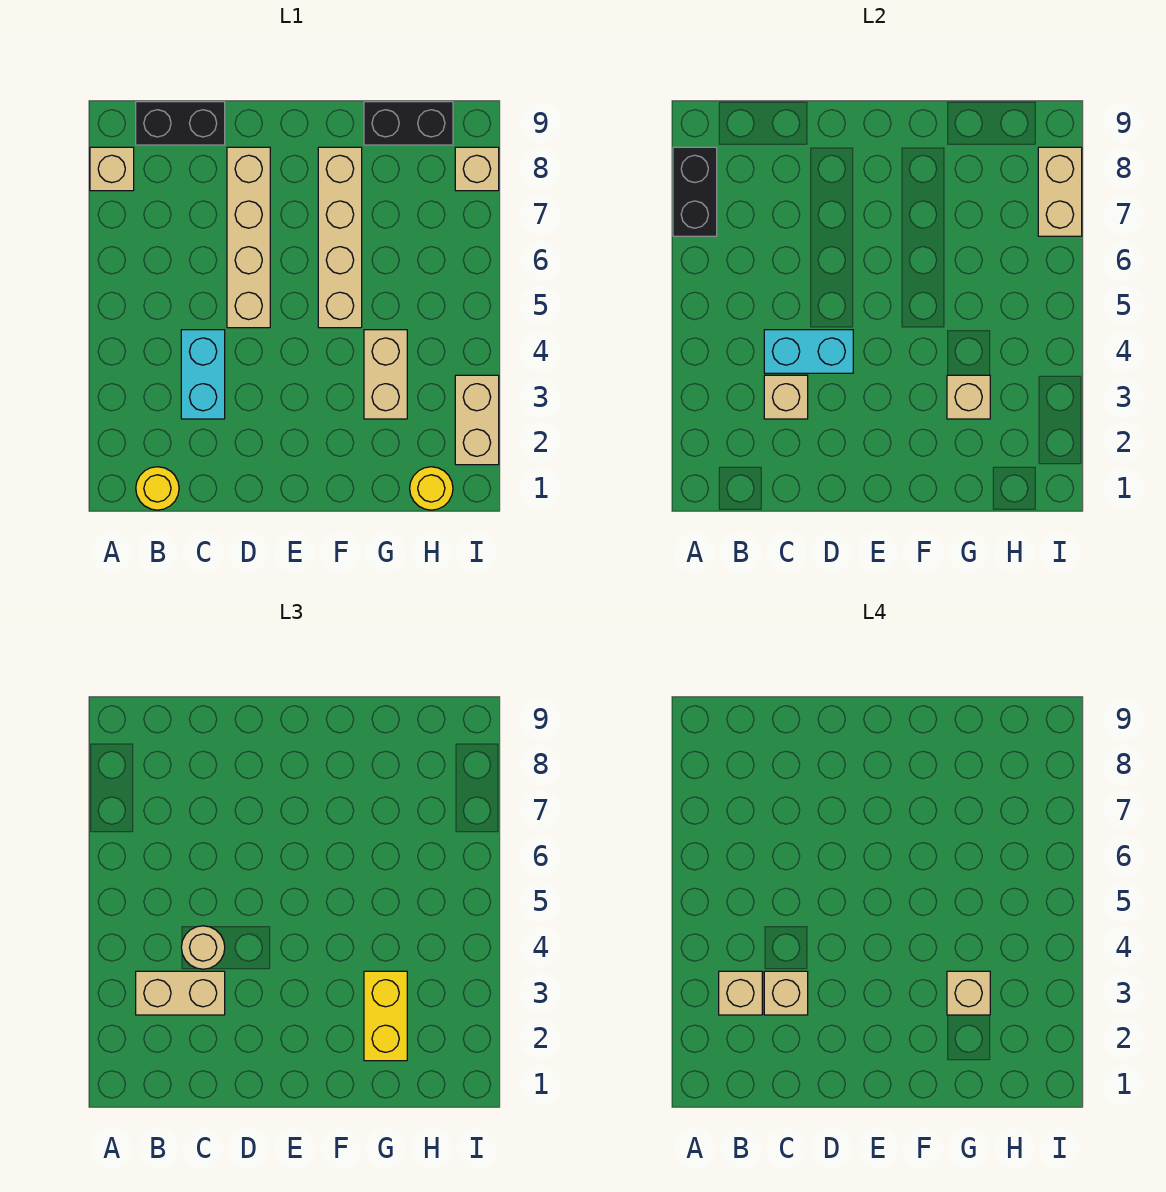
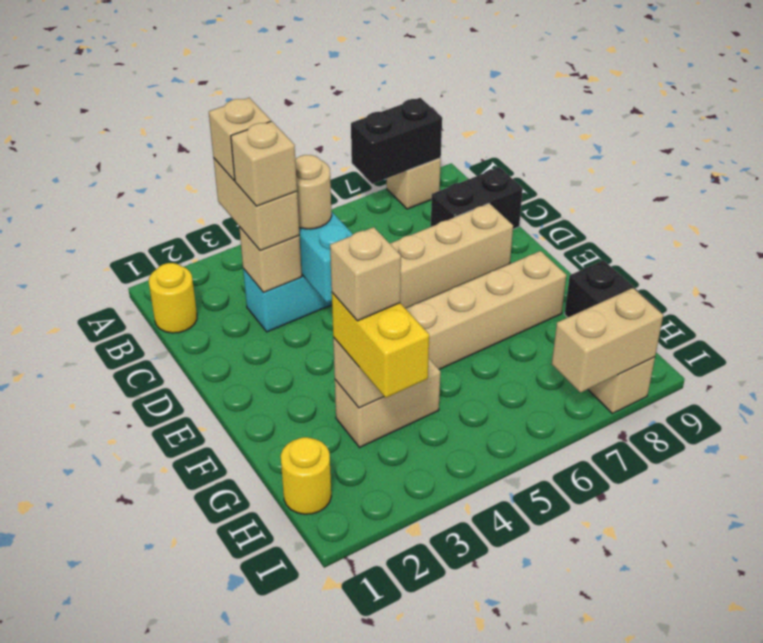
black 1x2 brick [136,102,225,145] -> black 1x2 brick turned to [431,167,523,229]
yellow 1x2 brick [364,971,407,1061] -> yellow 1x2 brick turned to [332,293,429,398]
tan 1x2 brick [455,375,499,465] -> none

